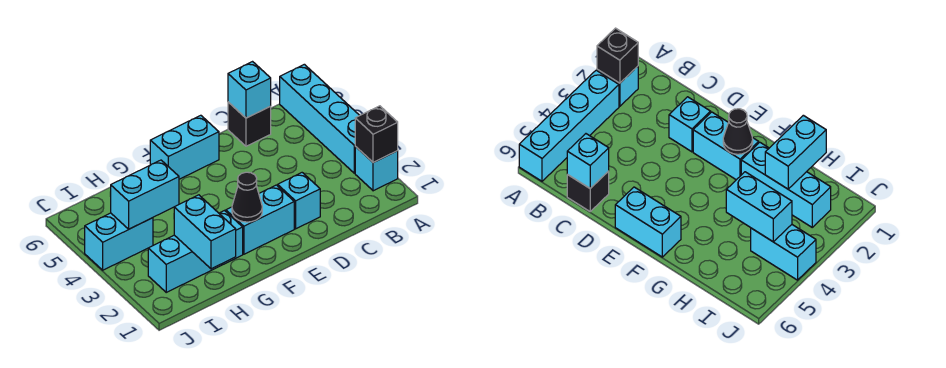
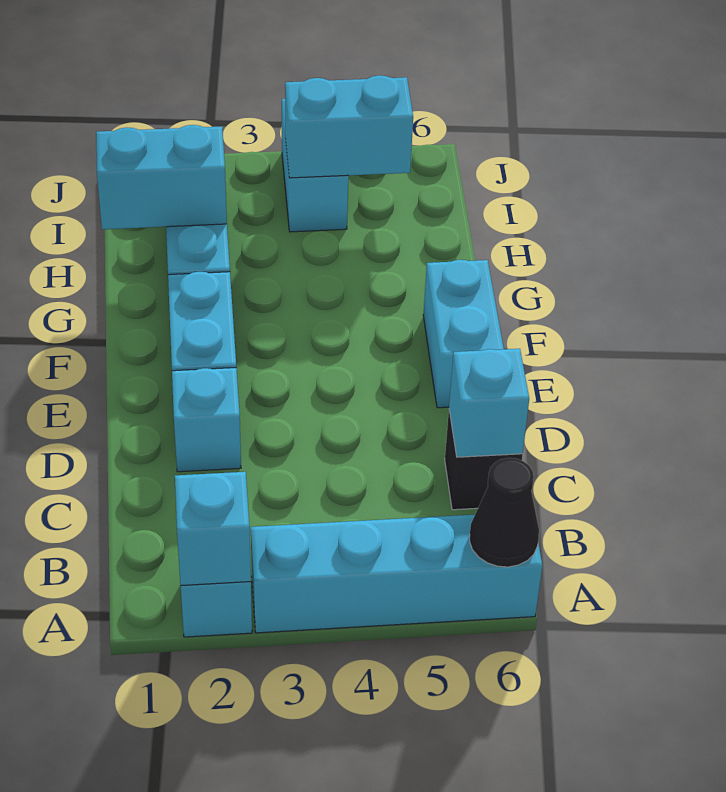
black 1x1 brick [355,106,398,162] -> cyan 1x1 brick [175,472,251,586]
black 1x1 cone [232,172,262,222] -> black 1x1 cone moved to [470,458,539,567]
cyan 1x2 brick [111,160,179,229] -> cyan 1x2 brick turned to [285,75,413,178]

